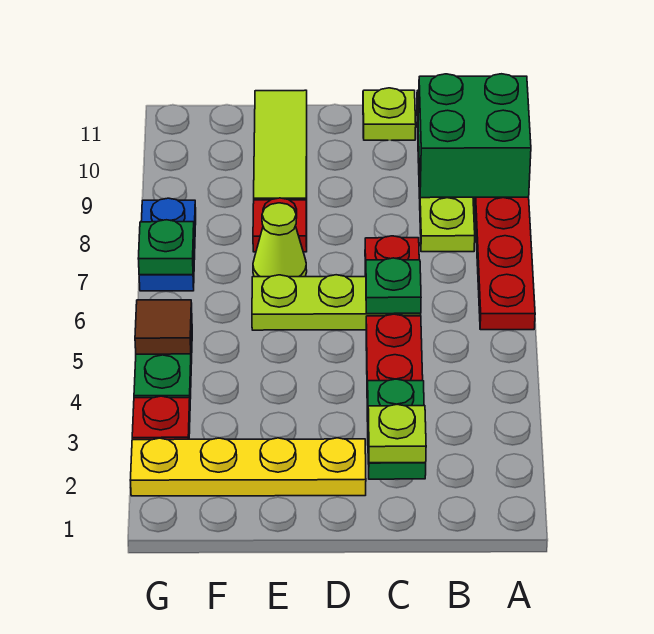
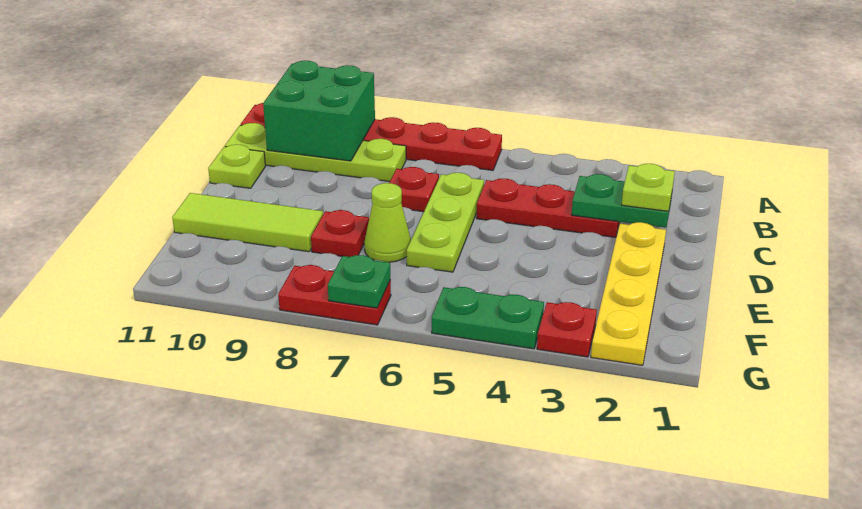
green 1x1 plate [366,258,421,314] -> none
brown 1x1 tile [135,300,192,354] -> none
blue 1x2 plate [139,198,196,291] -> red 1x2 plate [278,265,391,325]

